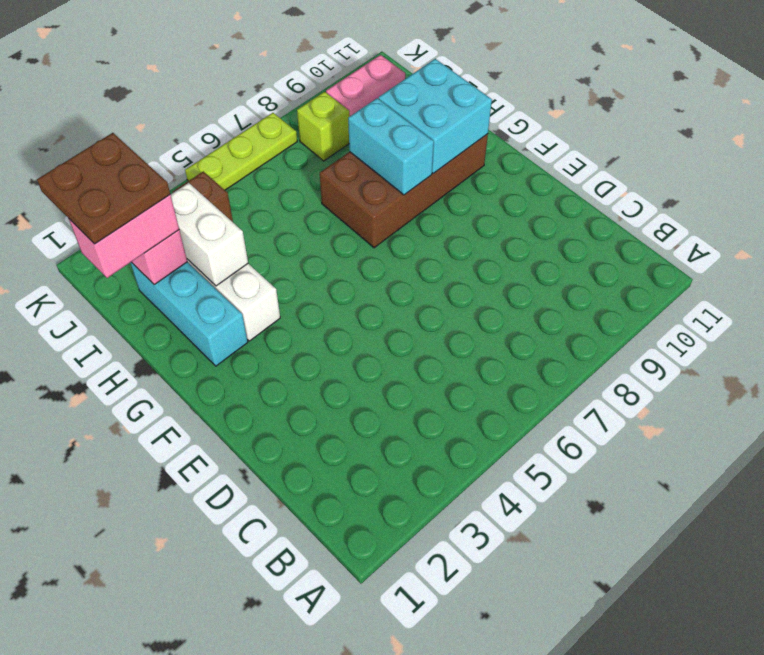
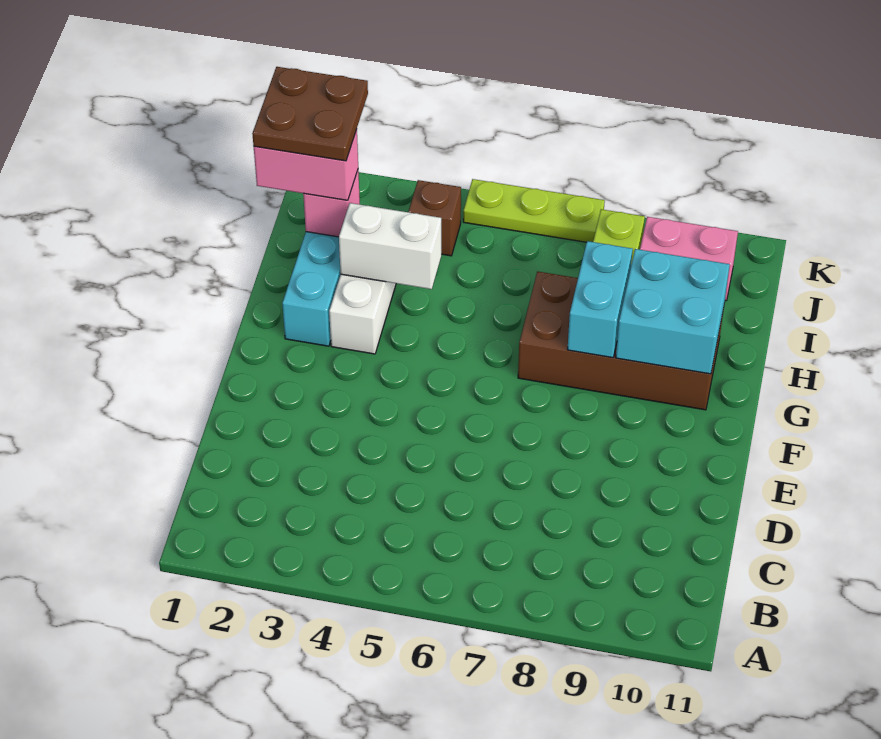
white 1x2 brick [171,183,248,286] -> white 1x2 brick turned to [339,203,441,289]

